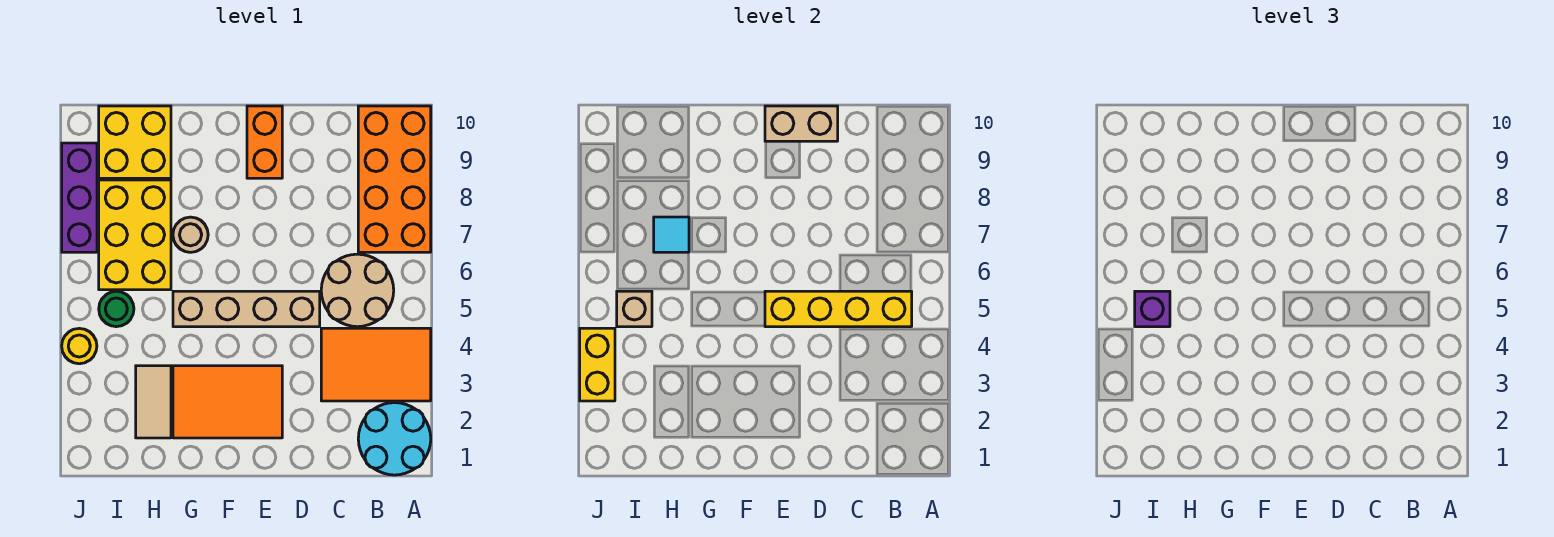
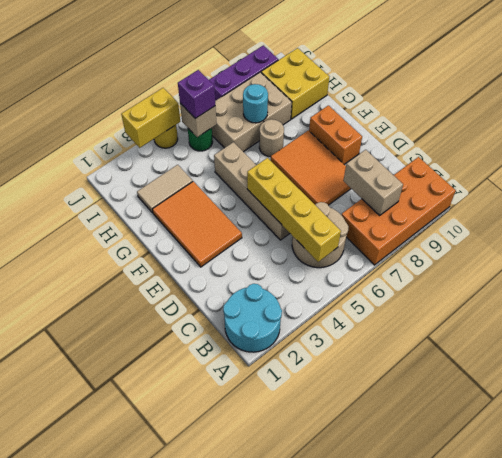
orange 2x3 tile [321,328,431,401] -> orange 2x3 tile moved to [271,131,351,205]
tan 1x2 brick [765,106,838,141] -> tan 1x2 brick moved to [343,150,403,215]
orange 1x2 brick [247,106,282,178] -> orange 1x2 brick turned to [309,105,362,165]
yellow 2x3 brick [99,180,171,290] -> tan 2x3 brick [212,72,292,152]
cyan 1x1 tile [654,217,689,252] -> cyan 1x1 round brick [243,84,268,123]

